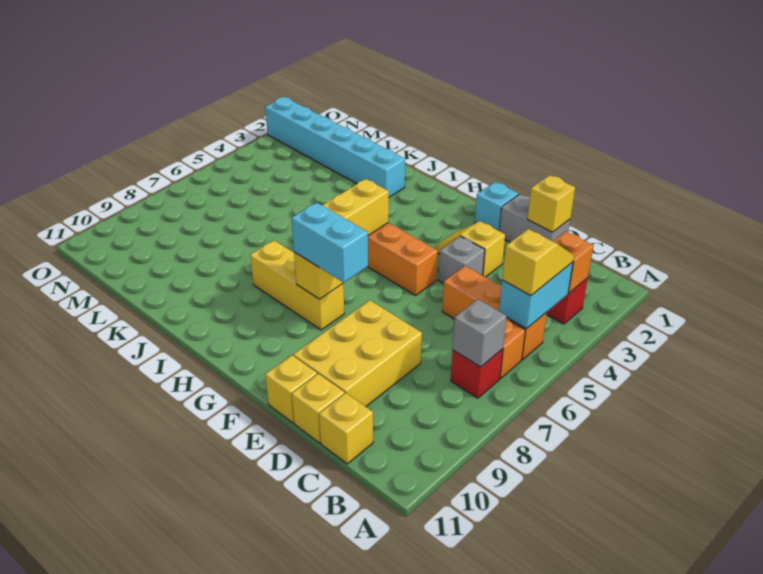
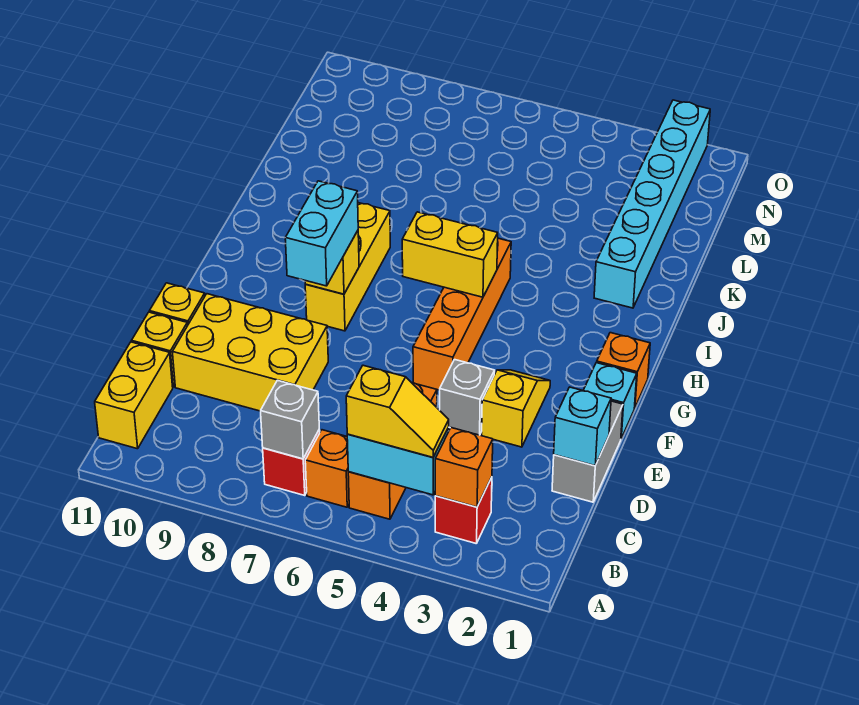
yellow 1x1 brick [319,393,373,464] -> yellow 1x2 brick [95,342,173,449]
yellow 1x1 brick [527,175,575,232] -> cyan 1x1 brick [554,387,611,466]
none -> orange 1x1 brick [597,333,650,408]

